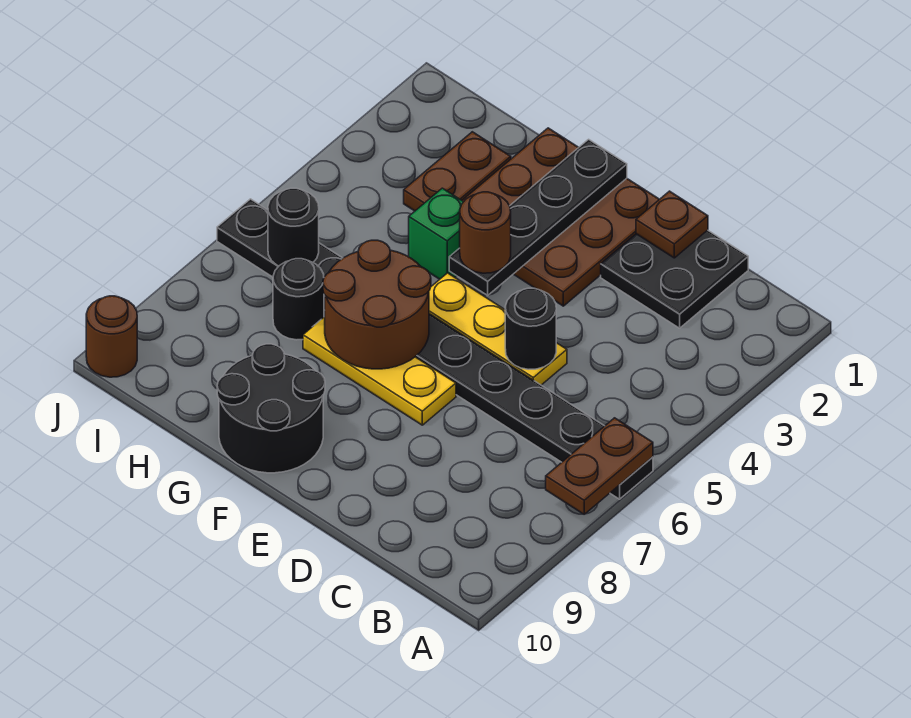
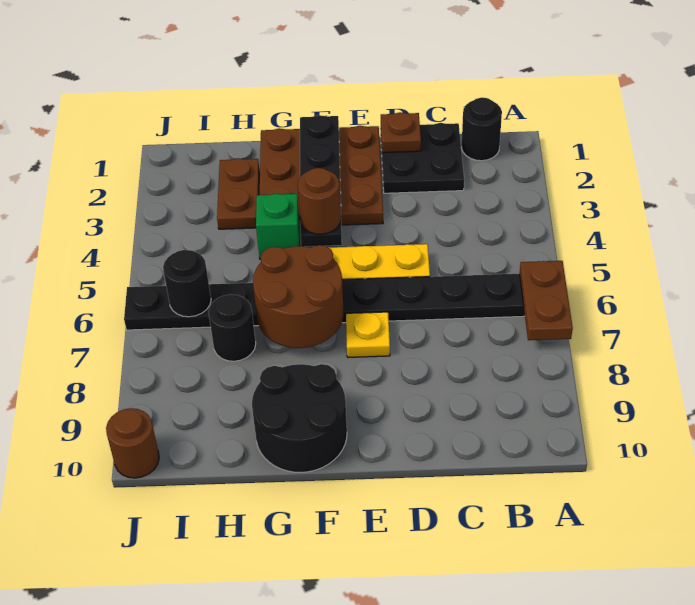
black 1x1 round brick [505,288,556,369] -> black 1x1 round brick moved to [461,98,502,161]
yellow 1x3 plate [303,317,456,425] -> yellow 1x1 plate [346,312,390,357]

